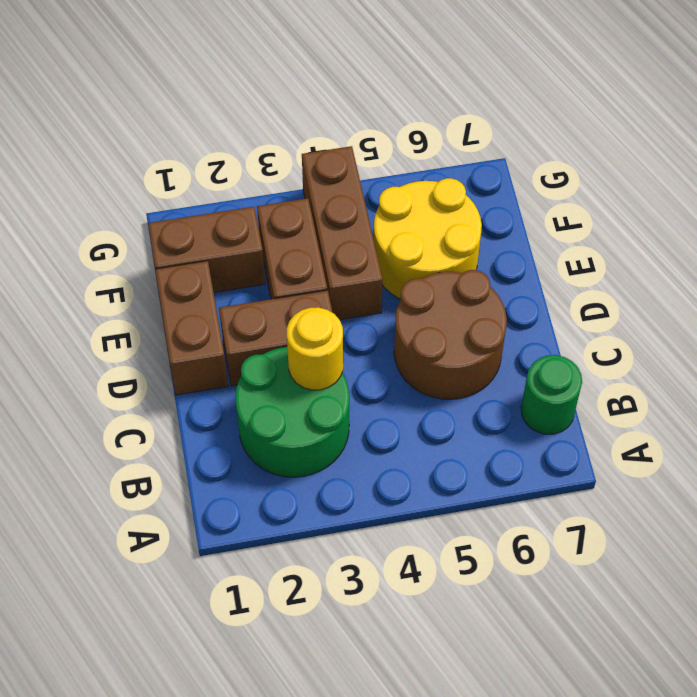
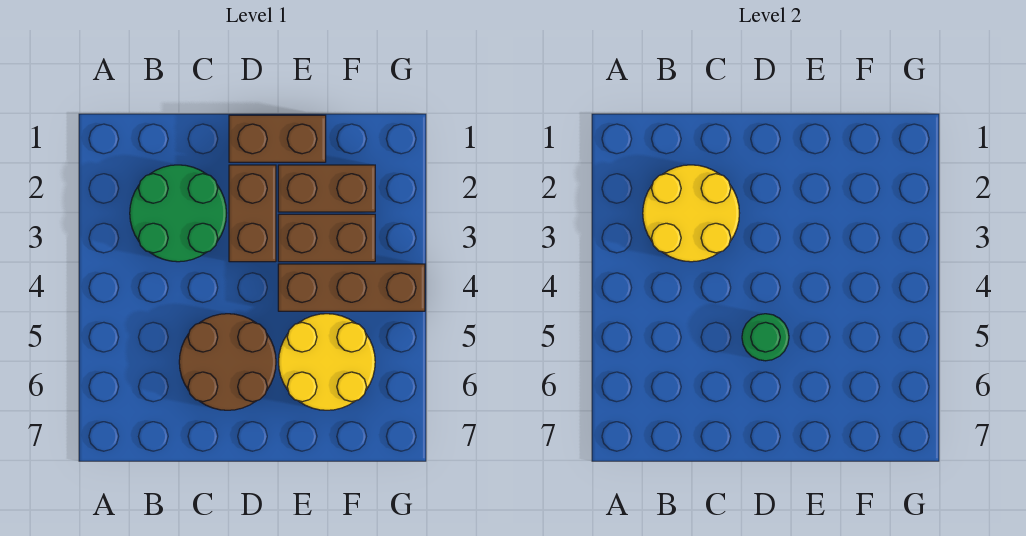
green 1x1 round brick [521,355,582,434] -> green 1x1 round brick moved to [742,314,789,361]
yellow 1x1 round brick [287,307,343,390] -> yellow 2x2 round brick [643,165,739,262]
brown 1x2 brick [148,207,265,292] -> brown 1x2 brick turned to [278,165,375,212]

